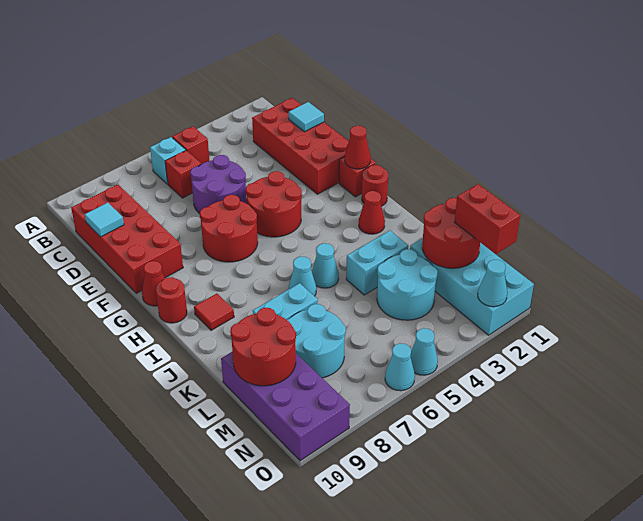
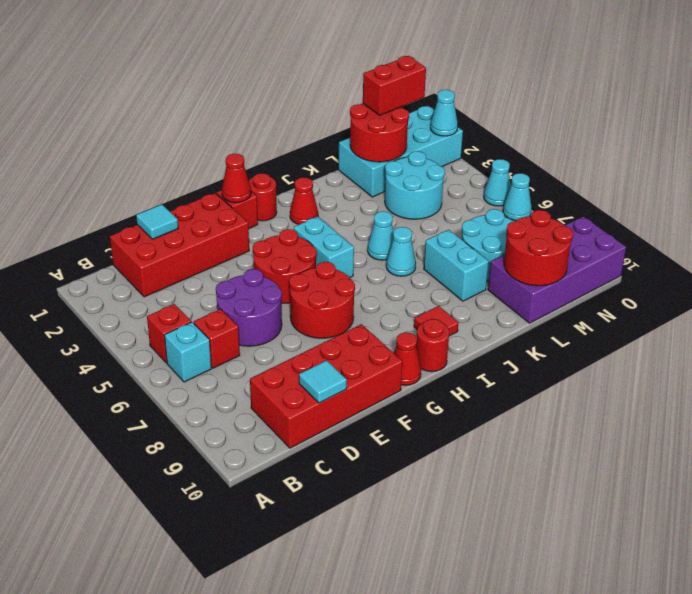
cyan 1x2 brick [346,230,408,295] -> cyan 1x2 brick moved to [294,216,354,277]

